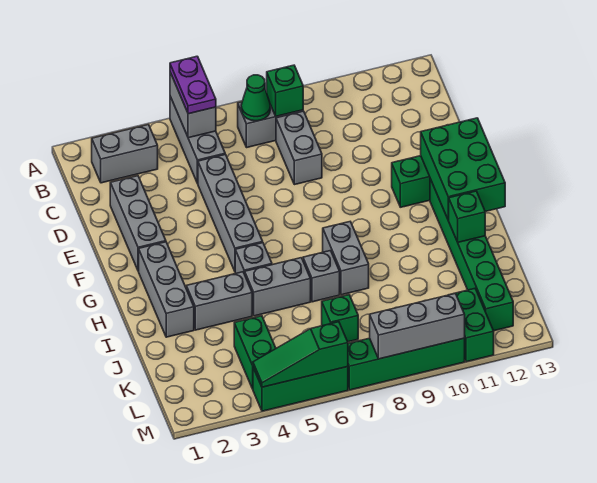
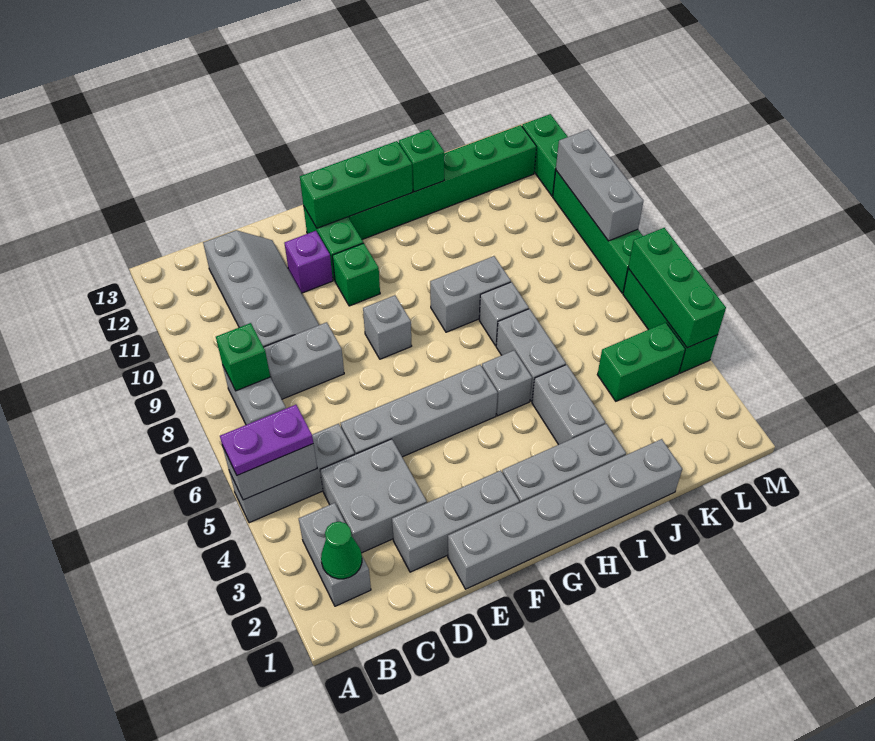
green 1x1 cone [241,75,270,121] -> green 1x1 cone moved to [321,522,362,579]
none -> grey 2x2 brick [320,439,427,553]
none -> grey 2x4 slope [203,230,319,347]
none -> grey 1x6 brick [448,439,682,589]
none -> purple 1x1 brick [284,231,333,293]
none -> grey 1x1 brick [363,295,412,359]
green 2x3 brick [421,118,505,220] -> green 1x3 brick [300,141,413,228]
green 1x1 brick [322,295,358,342] -> green 1x1 brick moved to [332,243,380,306]
green 1x2 brick [450,289,494,362] -> green 1x2 brick turned to [522,114,568,196]
green 1x3 slope [253,322,348,387] -> green 1x3 brick [628,228,726,348]

